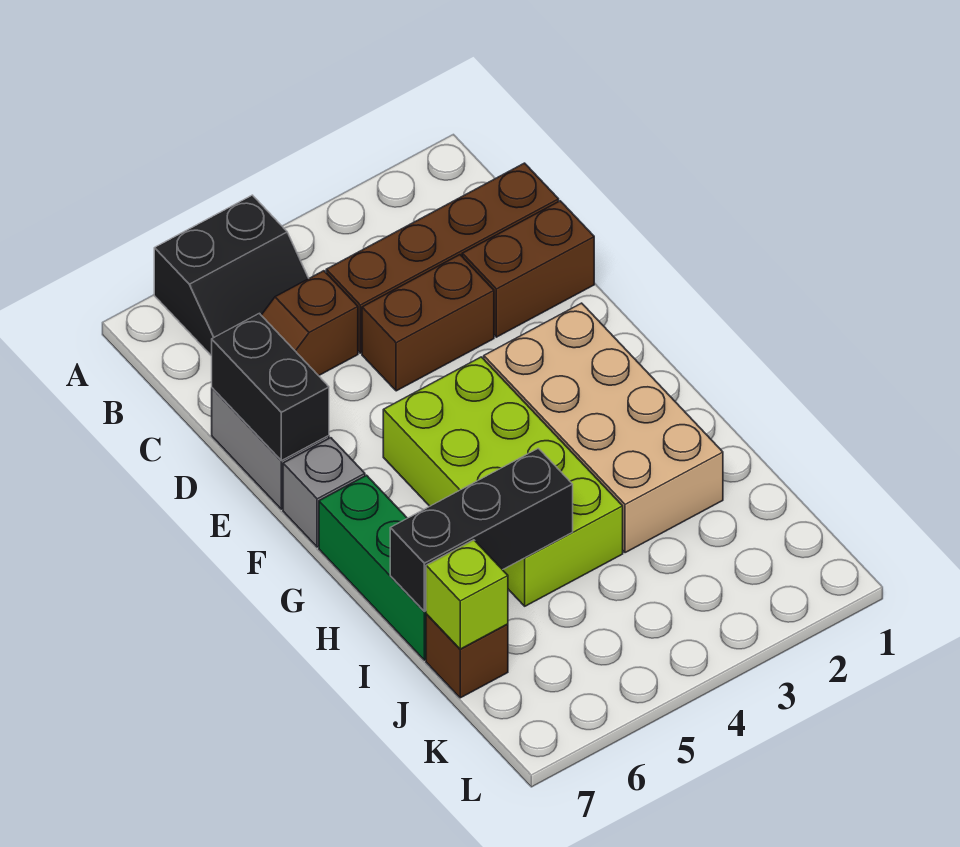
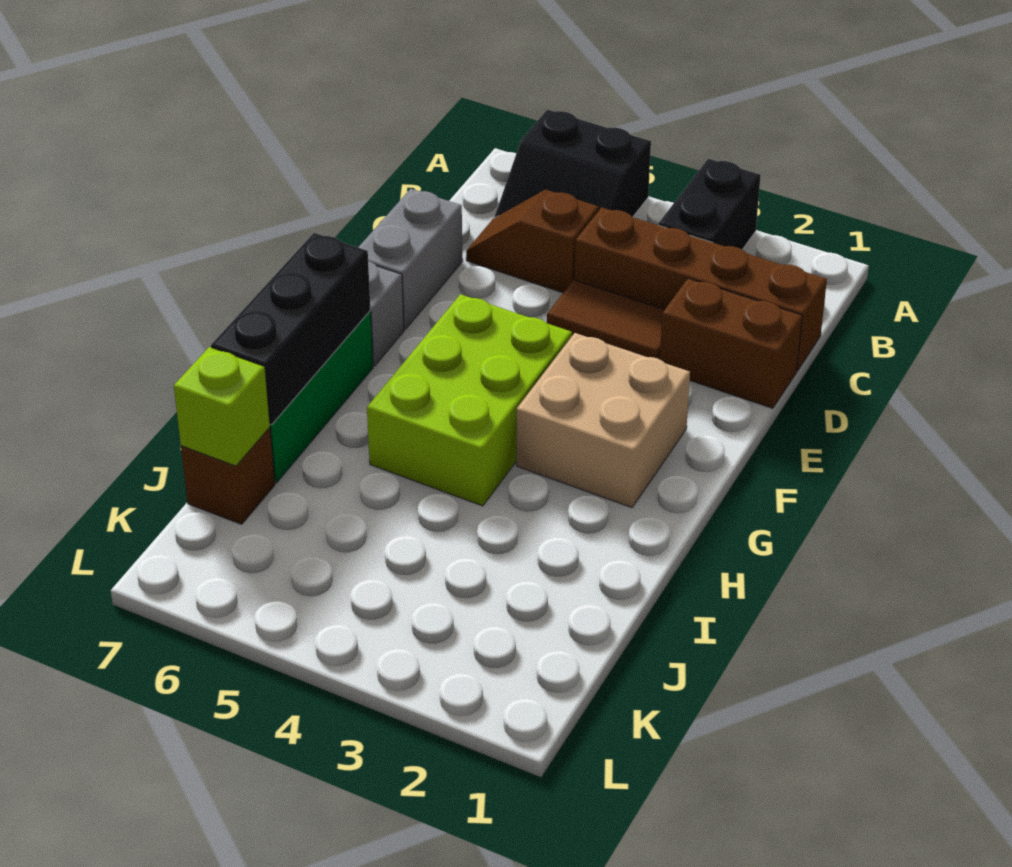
brown 1x2 brick [362,255,494,391] -> brown 1x2 tile [547,280,664,359]
black 1x2 brick [212,313,329,461] -> black 1x2 brick moved to [658,159,761,250]
tan 2x4 brick [484,303,723,553] -> tan 2x2 brick [516,333,690,508]
lime 2x4 brick [383,357,623,606] -> lime 2x3 brick [367,294,572,506]
black 1x3 brick [390,448,573,611] -> black 1x3 brick turned to [211,233,370,425]

